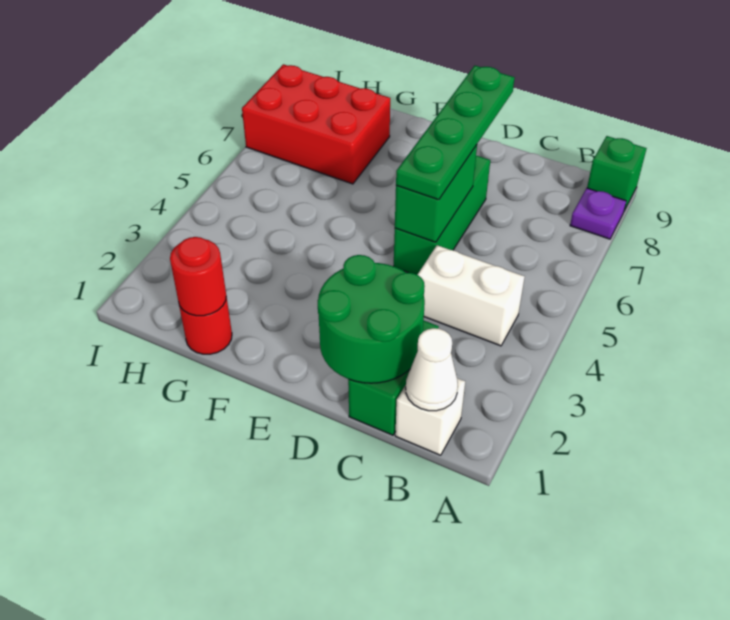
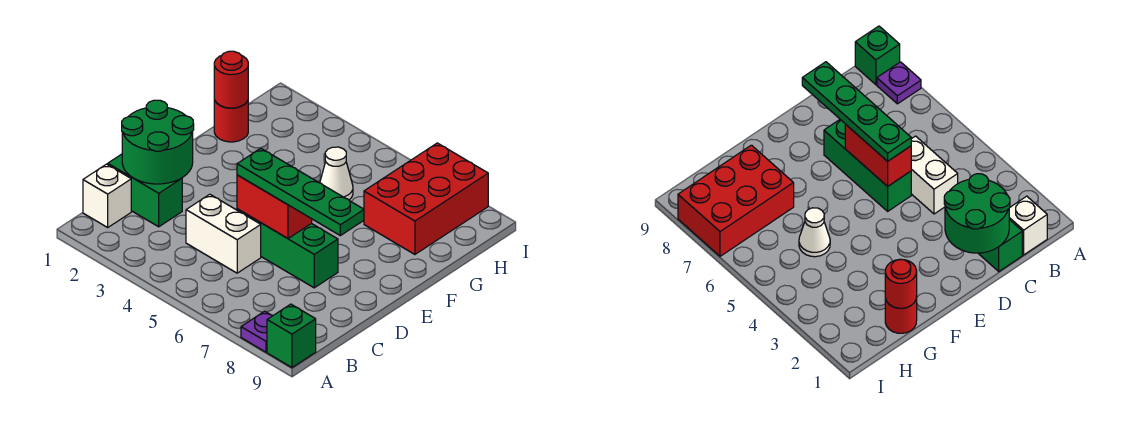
white 1x1 cone [406,328,458,411] -> white 1x1 cone moved to [320,147,353,200]
white 1x2 brick [418,245,525,346] -> white 1x2 brick turned to [186,194,261,273]
green 1x2 brick [395,145,477,242] -> red 1x2 brick [237,175,312,238]

